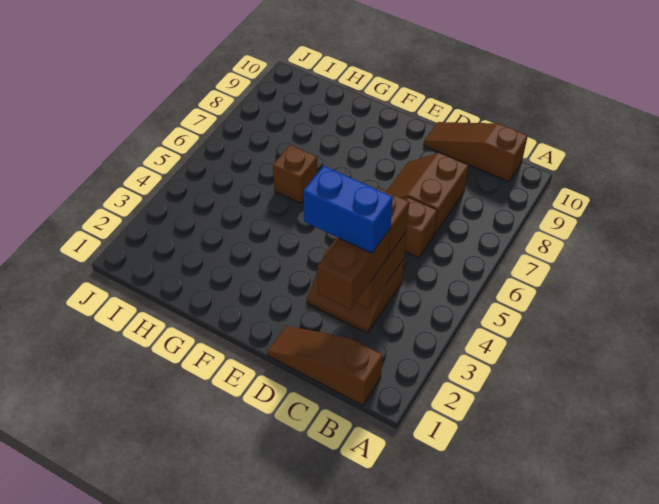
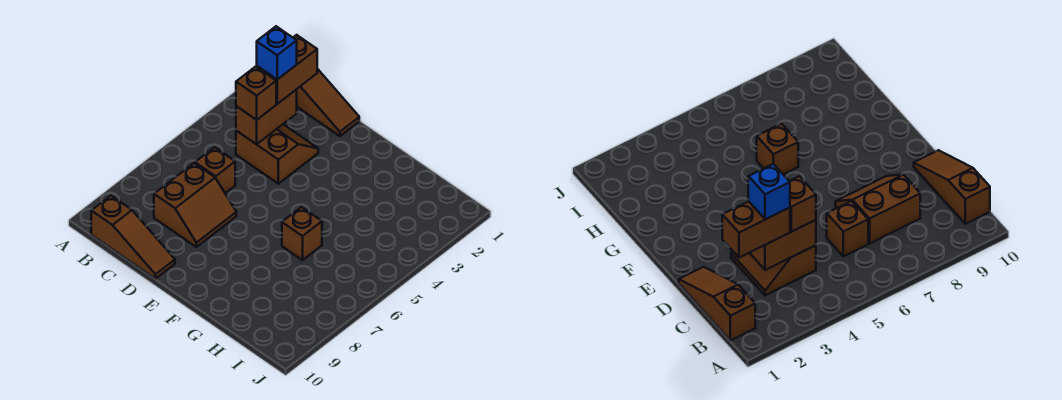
blue 1x2 brick [303,166,393,253] -> blue 1x1 brick [257,26,297,79]

